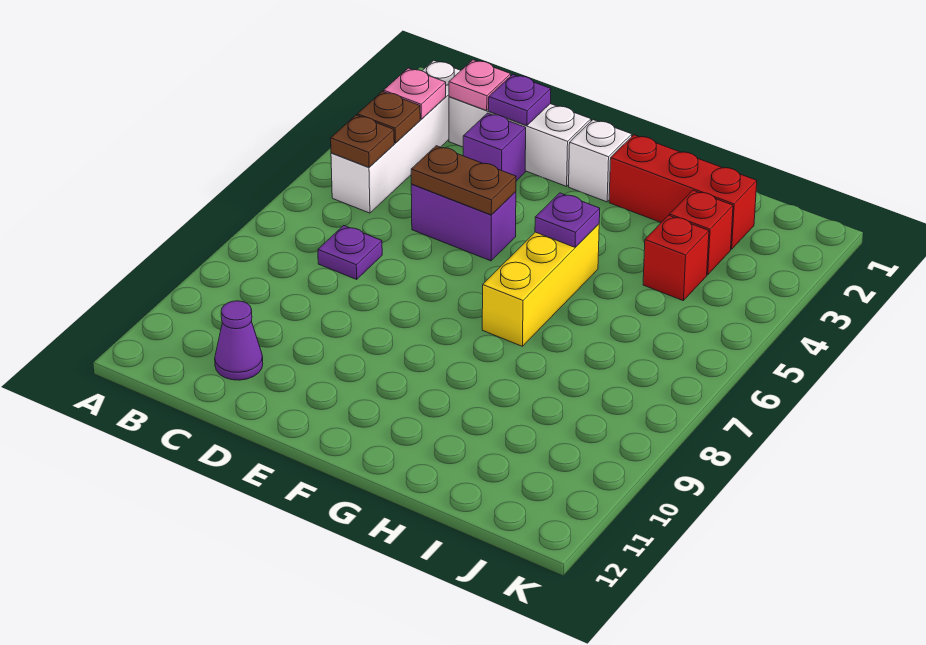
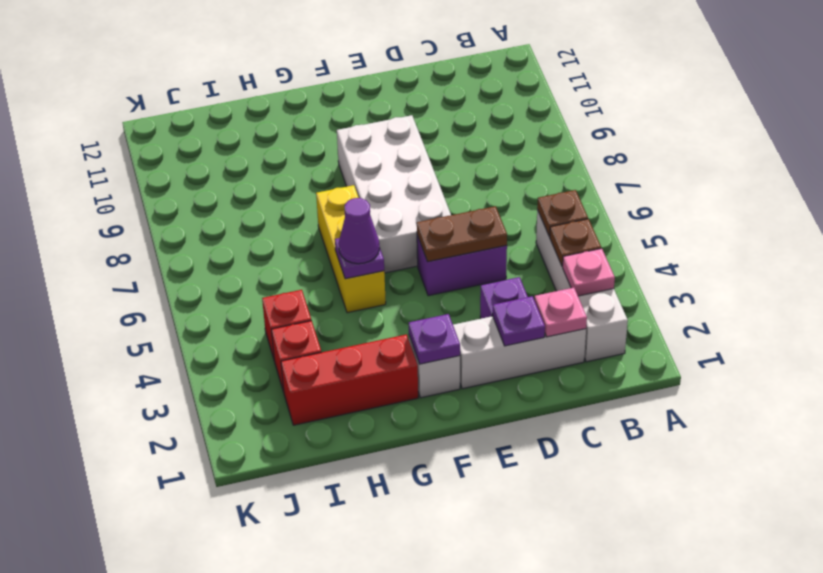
purple 1x1 plate [318,226,382,279] -> purple 1x1 plate moved to [409,314,460,364]
purple 1x1 cone [215,301,263,380] -> purple 1x1 cone moved to [339,198,379,264]
none -> white 2x4 brick [337,115,451,273]

